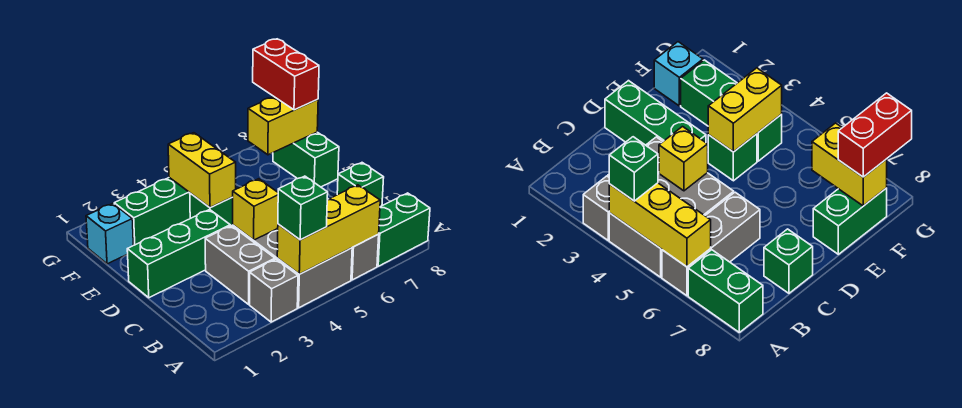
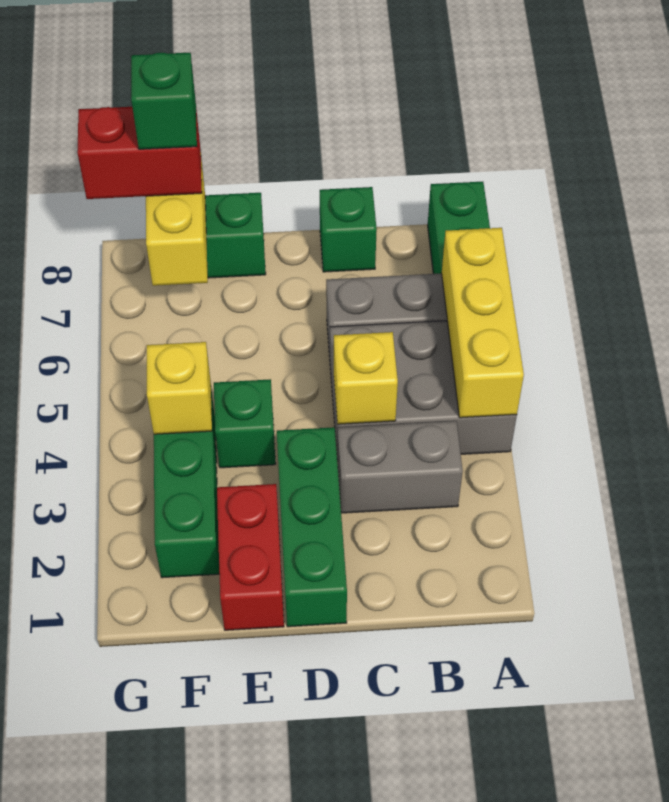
grey 1x1 brick [250,259,298,322] -> none
green 1x1 brick [278,176,328,240] -> green 1x1 brick moved to [131,53,197,149]
none -> red 1x2 brick [217,484,284,630]
yellow 1x2 brick [168,133,236,208] -> yellow 1x1 brick [147,342,212,434]
cyan 1x1 brick [86,203,133,264] -> none

